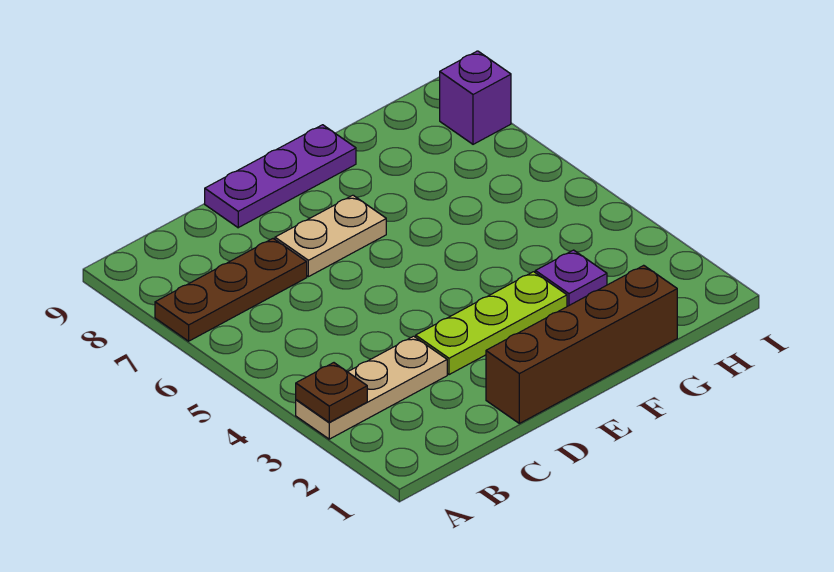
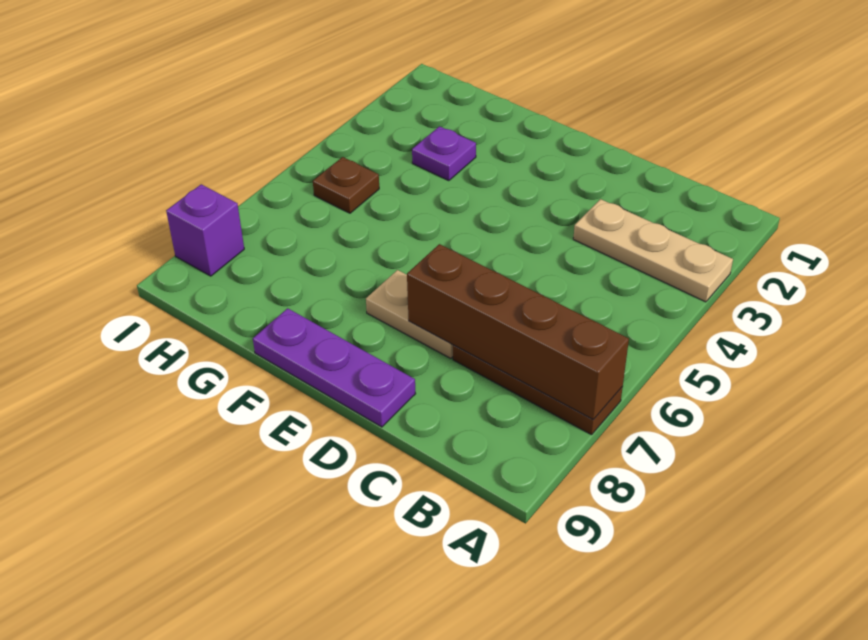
brown 1x1 plate [296,363,367,422] -> brown 1x1 plate moved to [313,157,379,213]
brown 1x4 brick [486,265,677,423] -> brown 1x4 brick moved to [407,244,629,420]
lime 1x3 plate [416,272,567,375] -> none

